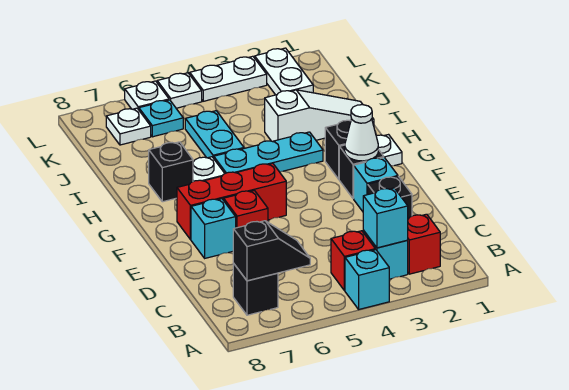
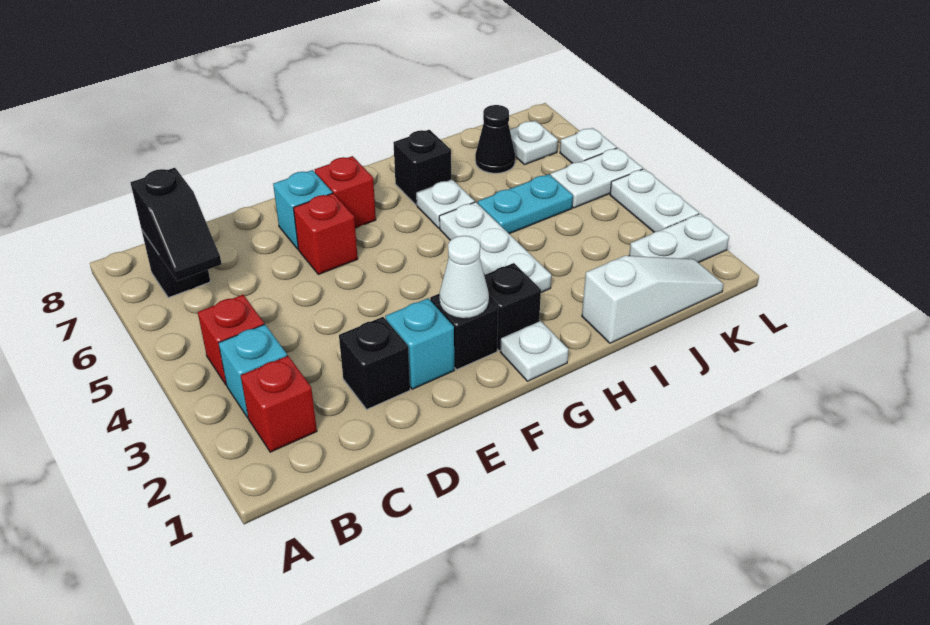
cyan 1x1 brick [345,250,389,309] -> none
cyan 1x1 brick [363,188,408,248] -> none
red 1x3 brick [177,163,286,240] -> red 1x1 brick [315,156,376,228]
cyan 1x3 plate [214,132,323,173] -> white 1x3 plate [439,202,551,292]
white 1x3 slope [265,90,374,141] -> white 1x3 slope turned to [582,256,724,343]
none -> black 1x1 cone [475,105,515,173]
cyan 1x1 plate [139,100,183,137] -> none
white 1x1 plate [157,73,202,108] -> white 1x2 plate [550,148,643,208]

